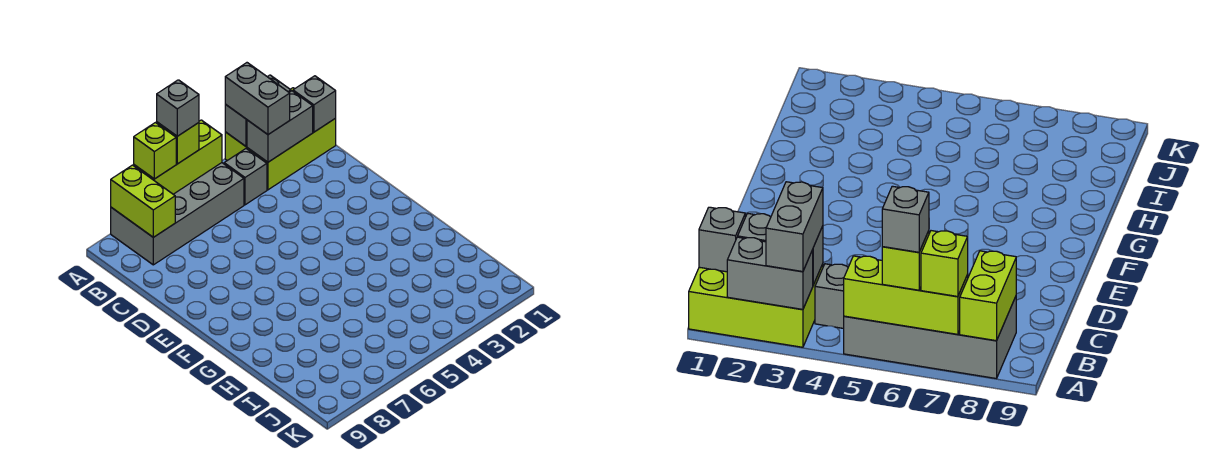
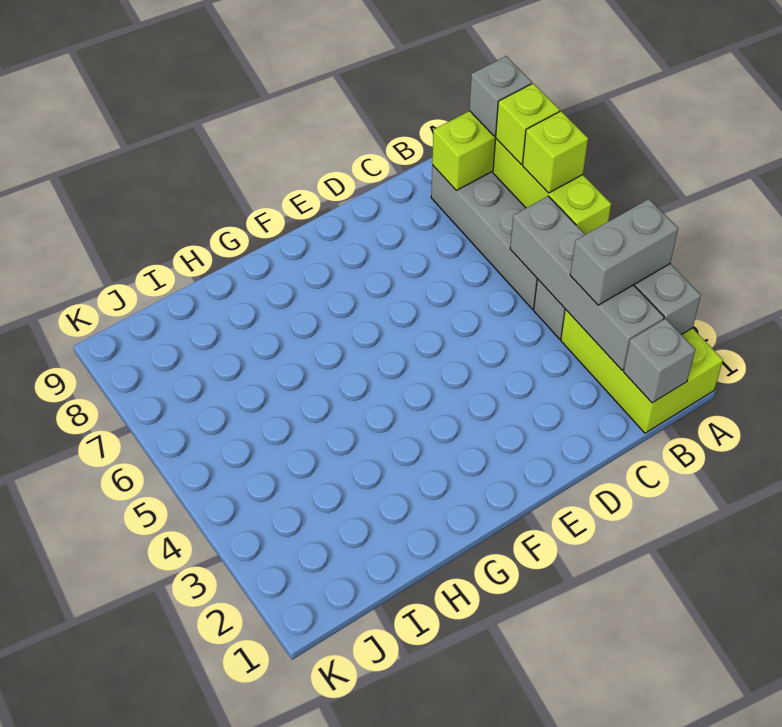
grey 1x1 brick [157,80,199,136] -> grey 1x1 brick moved to [469,56,532,136]
grey 1x2 brick [247,91,313,162] -> grey 1x4 brick [510,196,664,370]

